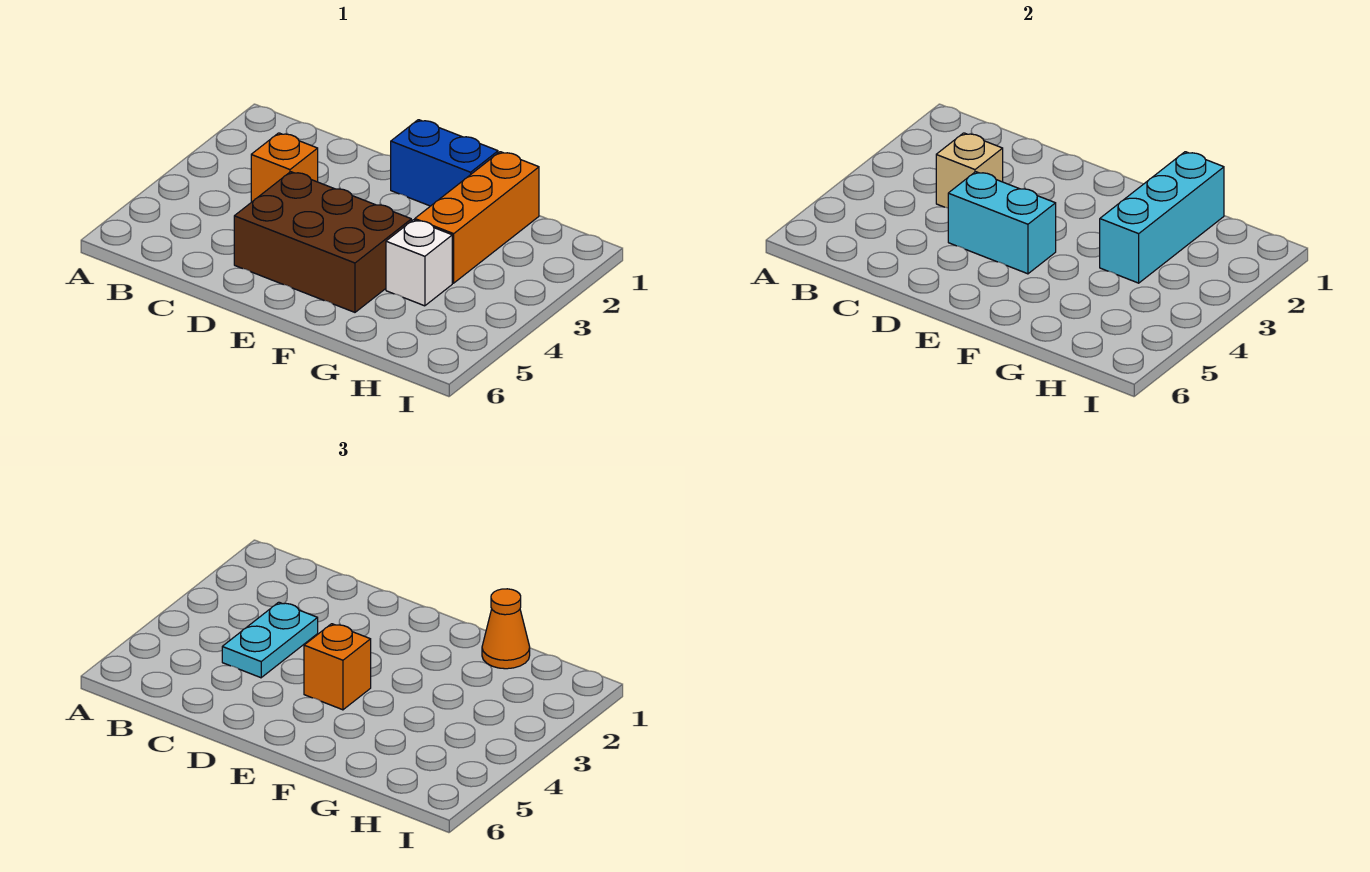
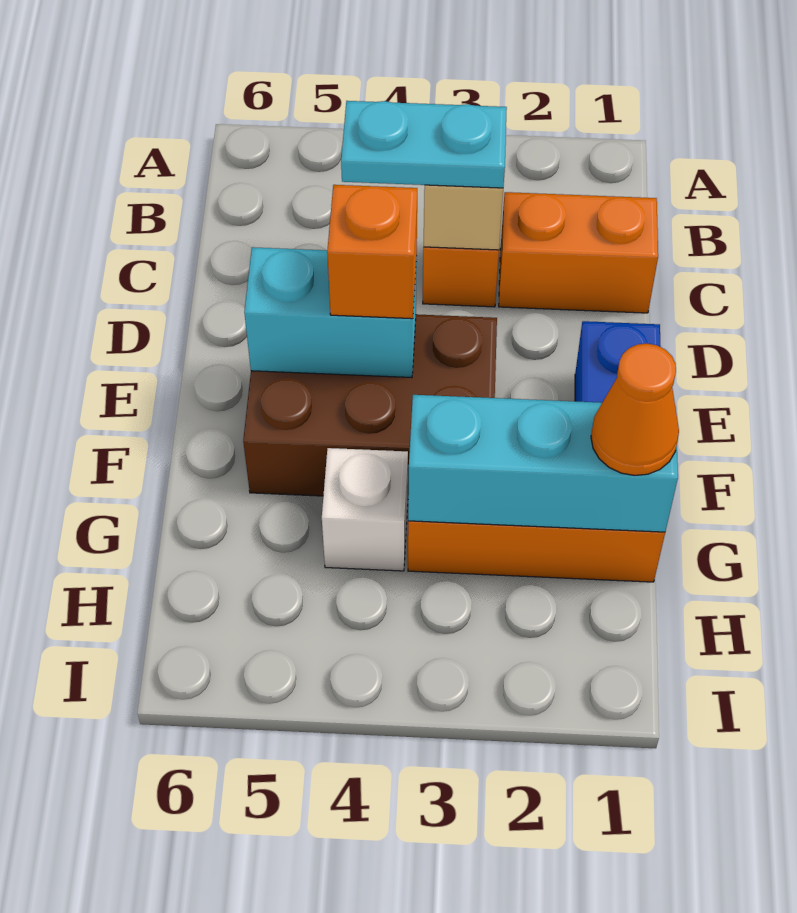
none -> orange 1x2 brick [499,192,658,313]
brown 2x3 brick [234,172,411,312] -> brown 2x3 brick turned to [243,314,497,496]
cyan 1x2 brick [948,172,1056,274] -> cyan 1x2 brick turned to [244,247,417,378]

